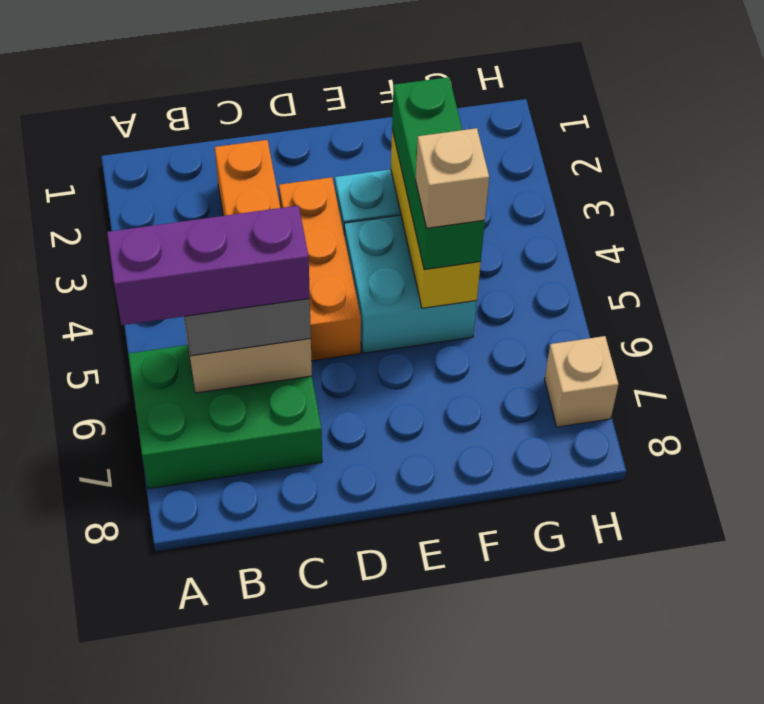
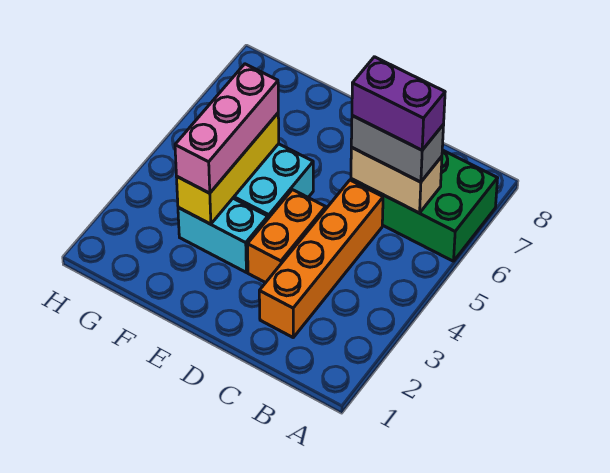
purple 1x3 brick [107,206,310,325] -> purple 1x2 brick [352,57,445,150]
orange 1x3 brick [279,177,361,361] -> orange 1x2 brick [247,190,326,283]
green 1x3 brick [392,77,485,270] -> pink 1x3 brick [175,64,278,193]
tan 1x1 brick [416,128,489,228] -> none
tan 1x1 brick [545,336,618,427] -> none

